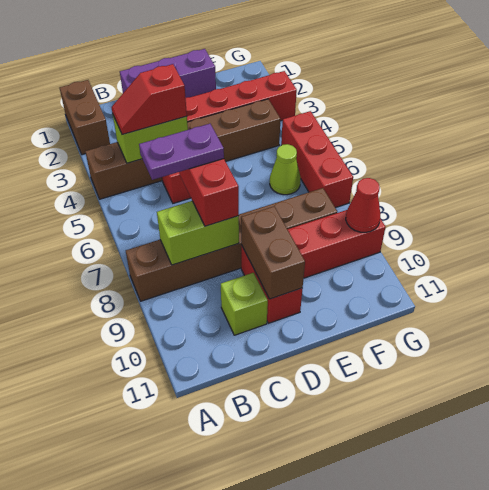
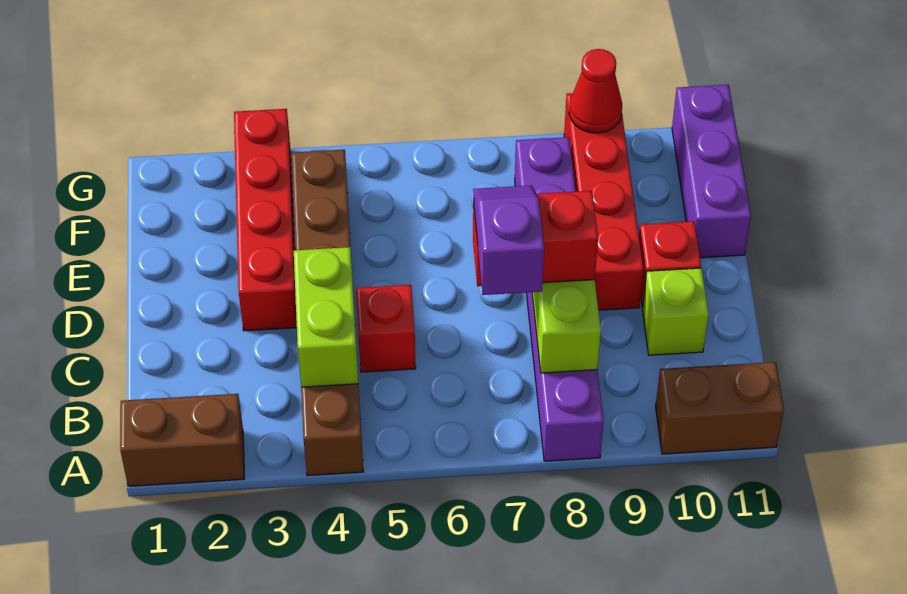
brown 1x6 brick [126,188,337,301] -> purple 1x6 brick [515,137,604,461]
red 1x2 slope [111,64,187,135] -> none
purple 1x2 plate [139,124,224,180] -> purple 1x2 slope [473,186,544,295]
purple 1x3 brick [120,49,216,98] -> purple 1x3 brick moved to [672,85,751,258]
brown 1x2 brick [241,206,305,299] -> brown 1x2 brick moved to [655,362,784,454]
lime 1x1 cone [270,144,301,195] -> none
red 1x3 brick [281,111,353,208] -> none

